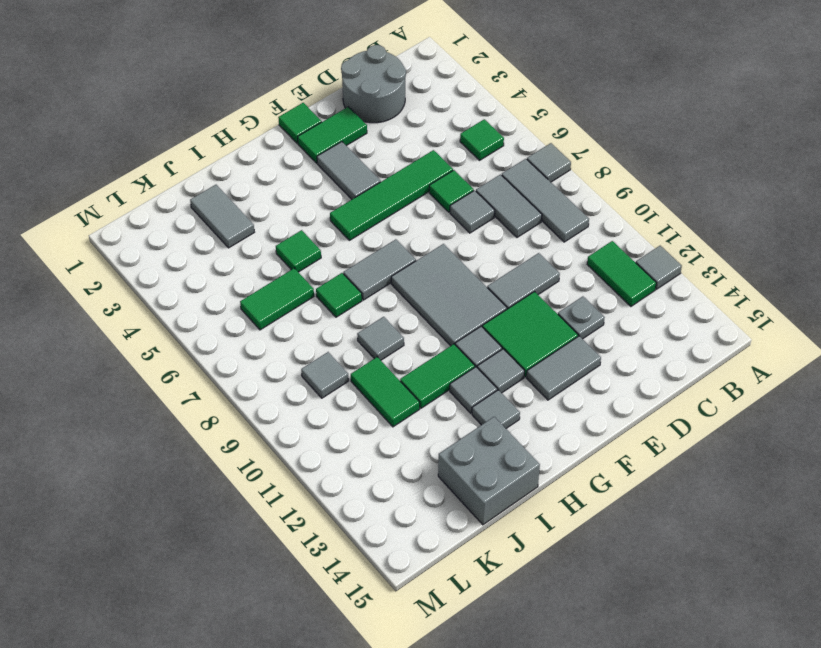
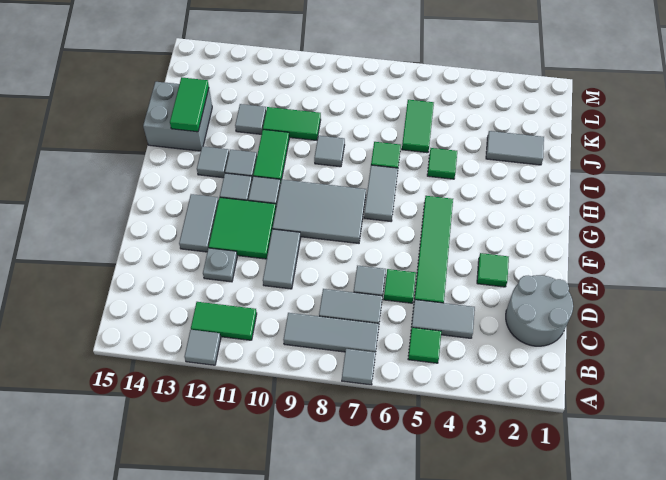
green 1x2 tile [298,107,367,163] -> green 1x2 tile moved to [170,77,209,132]
green 1x1 tile [278,103,322,143] -> green 1x1 tile moved to [477,253,509,287]
grey 1x2 tile [317,142,381,199] -> grey 1x2 tile moved to [411,300,475,338]
grey 1x1 tile [301,352,349,398] -> grey 1x1 tile moved to [235,104,266,134]

